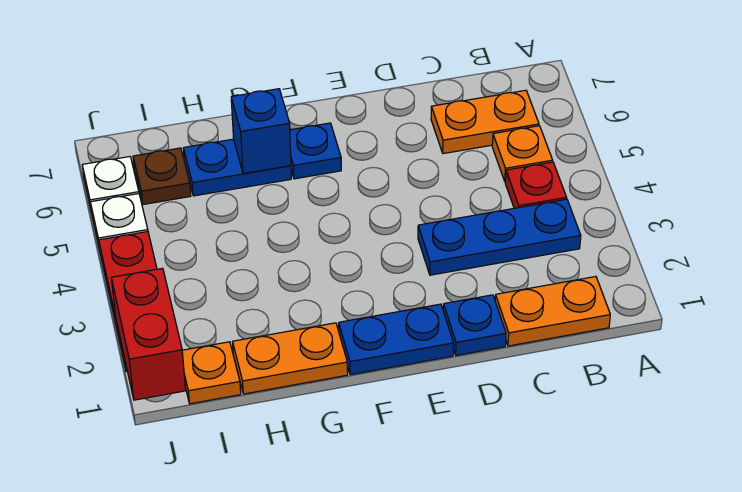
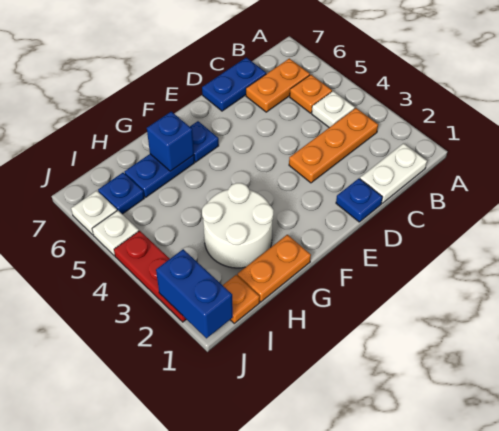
orange 1x2 plate [495,277,610,346] -> white 1x2 plate [360,143,427,203]
blue 1x3 plate [418,199,581,275] -> orange 1x3 plate [289,108,378,183]
red 1x1 plate [505,162,567,208] -> white 1x1 plate [312,91,355,127]
blue 1x2 plate [339,304,454,375] -> blue 1x2 plate moved to [202,57,266,111]
none -> white 2x2 round brick [202,183,274,268]
brown 1x1 plate [133,148,191,204] -> blue 1x1 plate [98,173,144,214]
red 1x2 brick [111,268,186,400] -> blue 1x2 brick [156,249,233,338]

